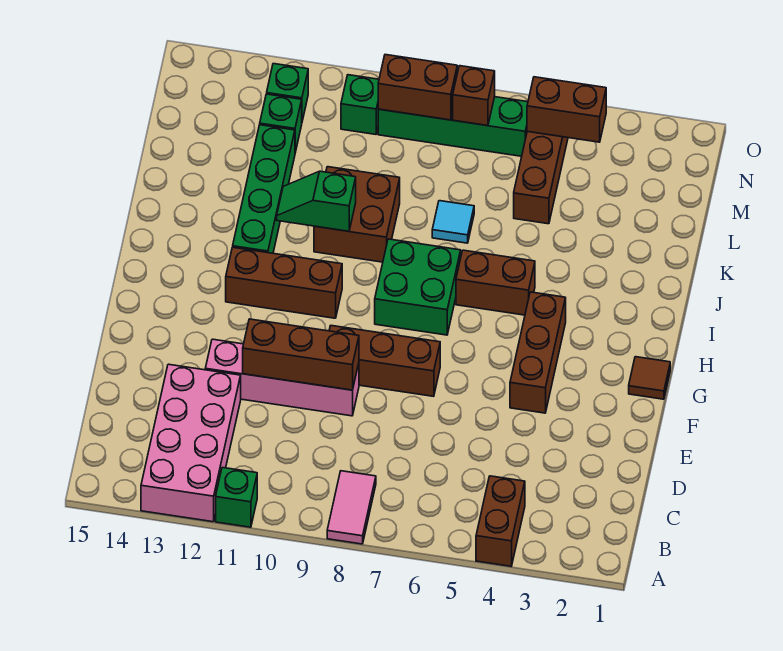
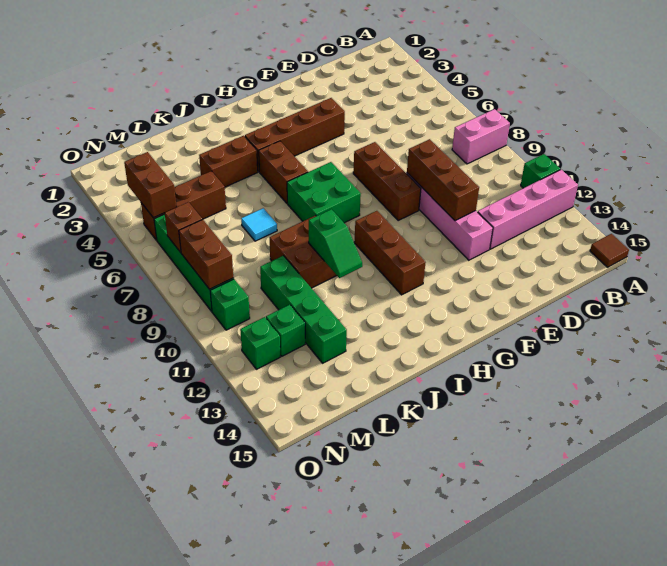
brown 1x2 brick [476,476,525,566] -> brown 1x2 brick moved to [199,136,258,187]
pink 1x2 tile [327,471,376,544] -> pink 1x2 brick [452,109,510,164]
pink 2x4 brick [141,364,241,522] -> pink 1x4 brick [478,170,578,249]
brown 1x3 brick [510,292,566,413] -> brown 1x4 brick [245,98,345,172]
brown 1x1 tile [629,357,670,399] -> brown 1x1 tile moved to [590,234,629,267]
green 1x4 brick [233,125,295,253] -> green 1x4 brick turned to [260,256,347,363]

